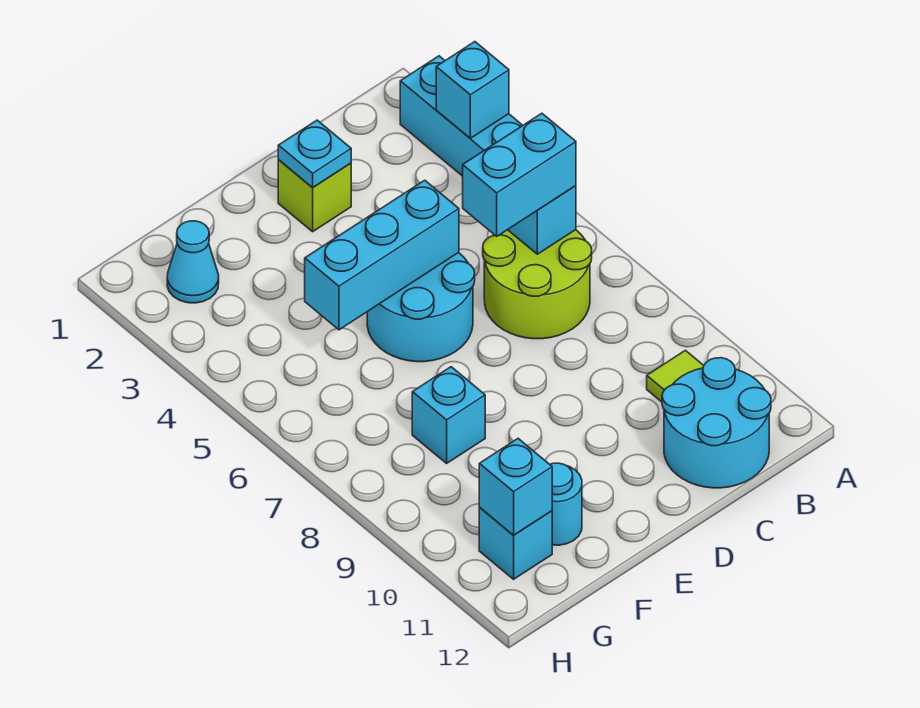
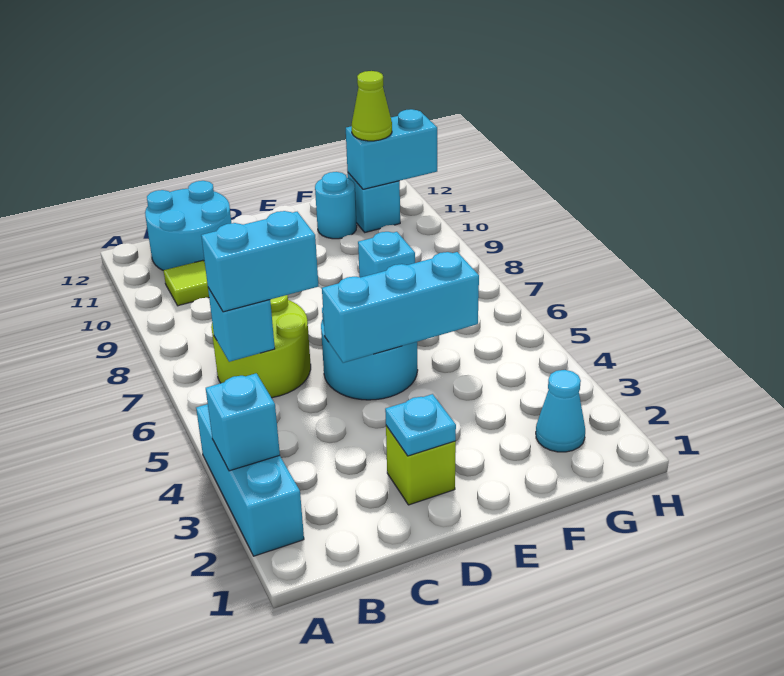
cyan 1x1 brick [479,439,552,535] -> cyan 1x2 brick [346,109,437,189]
none -> lime 1x1 cone [352,71,392,141]

